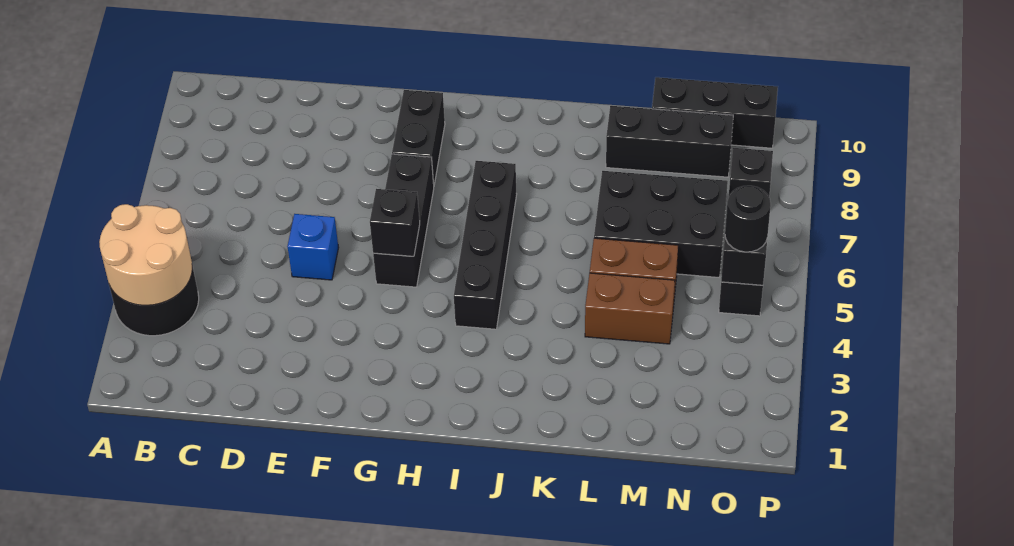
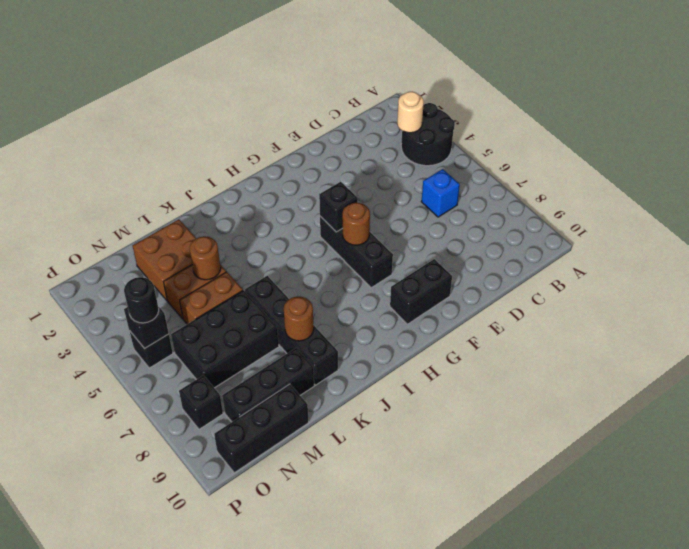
tan 2x2 round brick [99,204,192,305] -> tan 1x1 round brick [397,92,424,133]
blue 1x1 brick [287,214,339,280] -> blue 1x1 brick moved to [421,169,460,217]
none -> brown 1x1 round brick [342,203,370,245]
black 1x2 brick [392,90,445,184] -> black 1x2 brick turned to [390,259,452,324]
black 1x4 brick [454,161,517,329] -> black 1x4 brick moved to [245,276,338,385]
none -> brown 1x1 round brick [284,297,314,341]
none -> brown 2x2 brick [132,219,196,300]
none -> brown 1x1 round brick [190,237,221,280]

